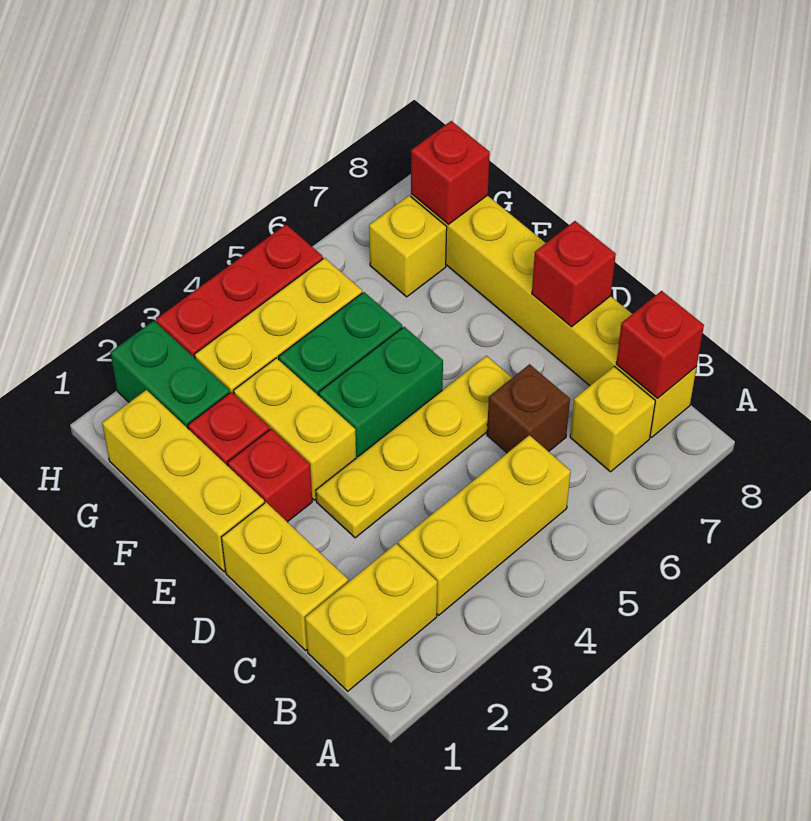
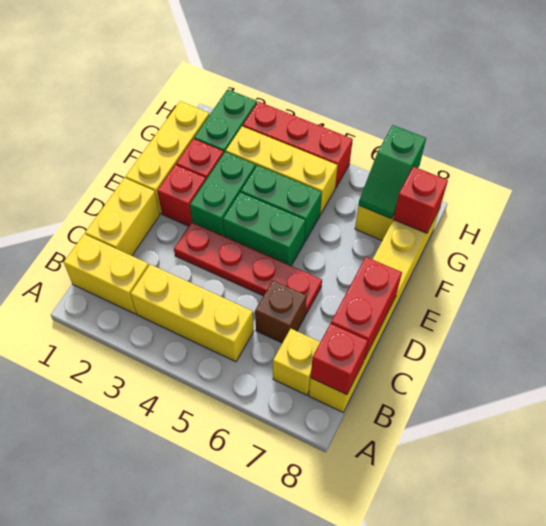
yellow 1x4 plate [316,356,512,538] -> red 1x4 plate [174,222,322,315]
red 1x1 brick [532,221,616,327] -> red 1x2 brick [331,257,402,359]
yellow 1x2 brick [234,358,356,500] -> green 1x2 brick [190,152,256,236]
none -> green 1x2 slope [359,125,426,219]

